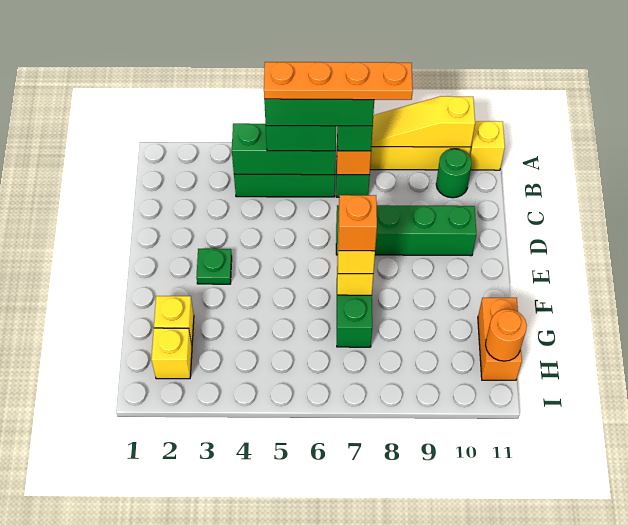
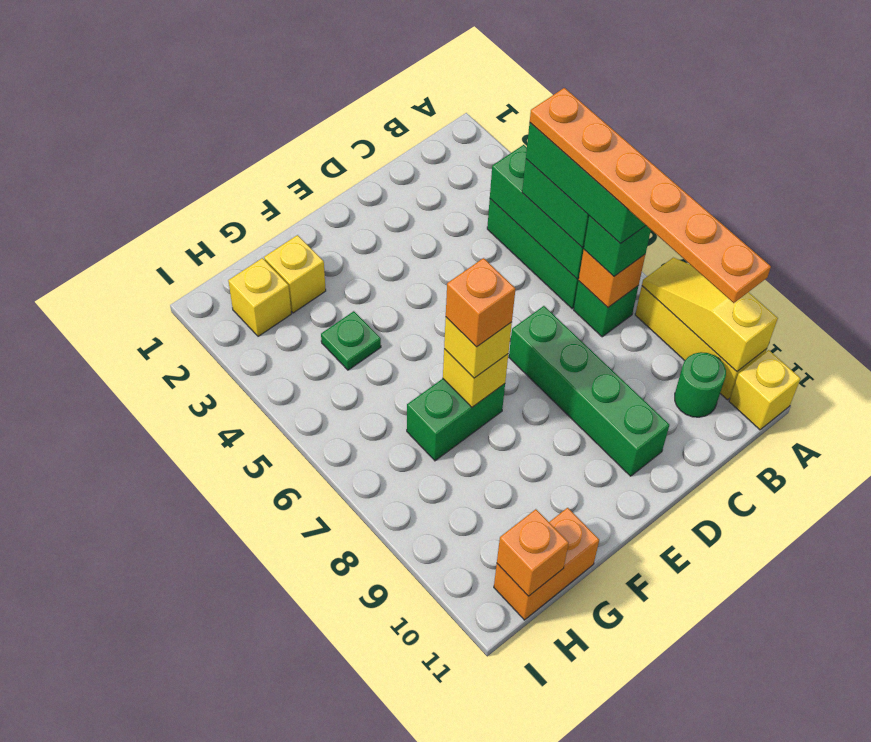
orange 1x4 plate [264,62,413,100] -> orange 1x6 plate [530,88,771,303]
green 1x1 plate [196,249,232,284] -> green 1x1 plate moved to [321,311,381,370]
orange 1x1 round brick [485,309,527,361] -> orange 1x1 brick [497,509,569,596]

